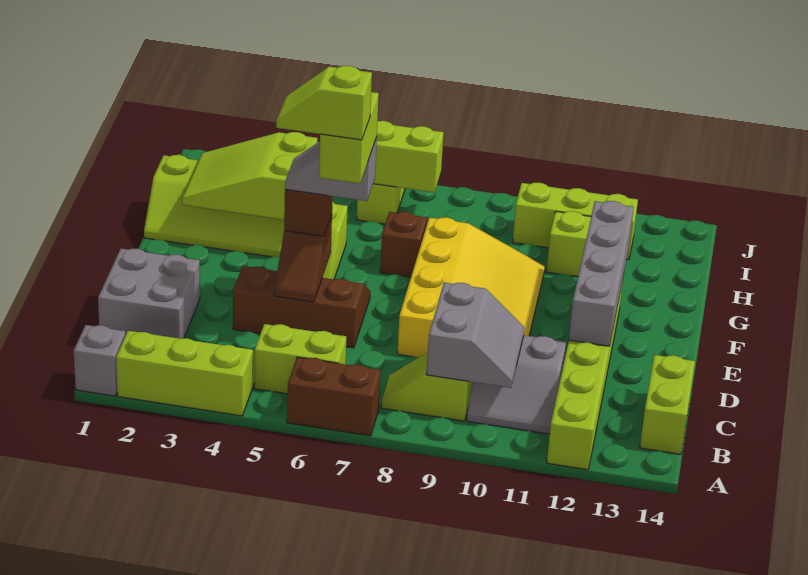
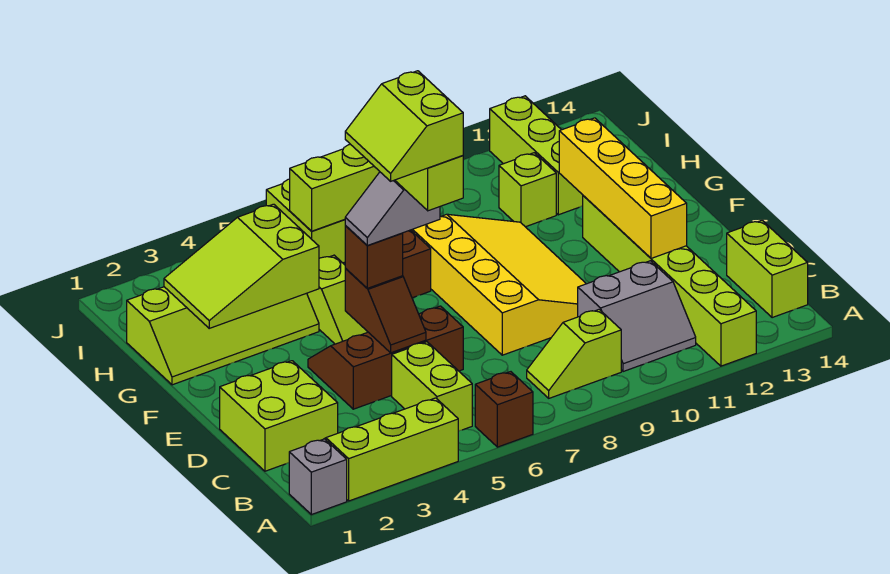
brown 1x2 brick [287,357,381,436] -> brown 1x1 brick [475,372,533,447]
lime 1x2 brick [254,324,346,394] -> lime 1x2 brick turned to [392,342,472,431]
grey 2x2 slope [426,282,524,388] -> none
grey 2x2 brick [98,249,200,339] -> lime 2x2 brick [220,361,338,471]
lime 1x2 slope [276,66,372,140] -> lime 2x2 slope [345,71,463,181]
grey 1x4 brick [569,201,634,346] -> yellow 1x4 brick [559,118,687,258]
lime 1x3 brick [513,183,638,259] -> lime 1x3 brick turned to [490,96,583,215]

